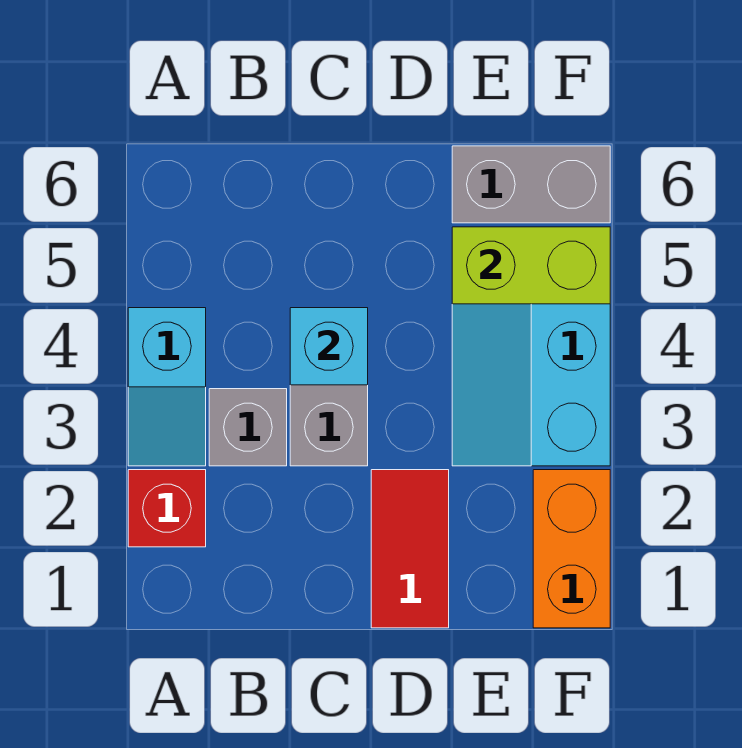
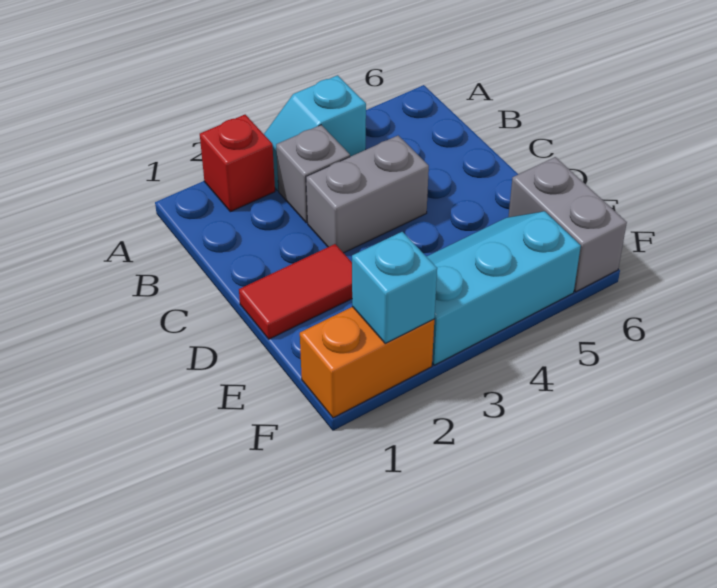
cyan 1x1 brick [290,308,368,385] -> cyan 1x1 brick moved to [352,232,437,343]
lime 1x2 brick [452,227,610,304] -> none

